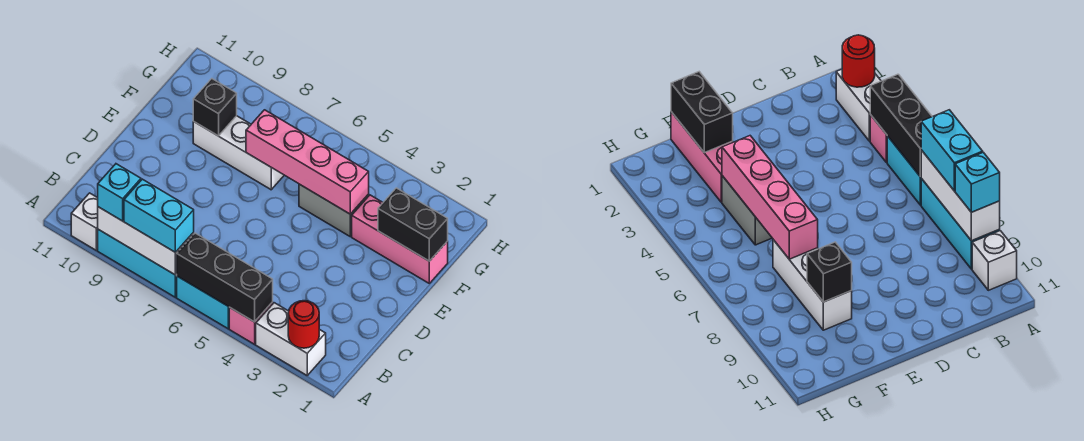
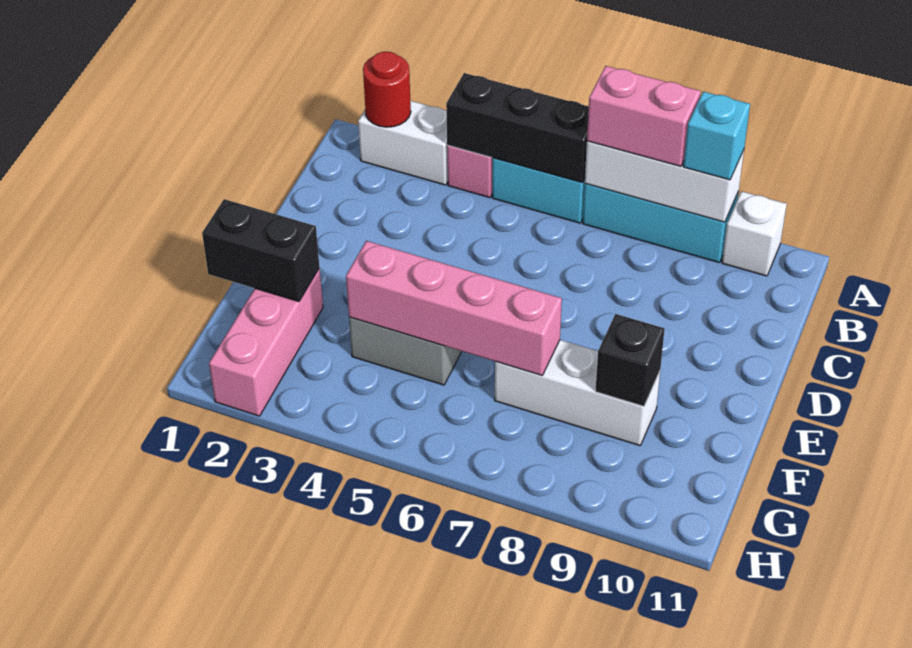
cyan 1x2 brick [124,179,194,252] -> pink 1x2 brick [587,66,701,166]
pink 1x3 brick [352,195,448,283] -> pink 1x3 brick turned to [209,268,323,416]

